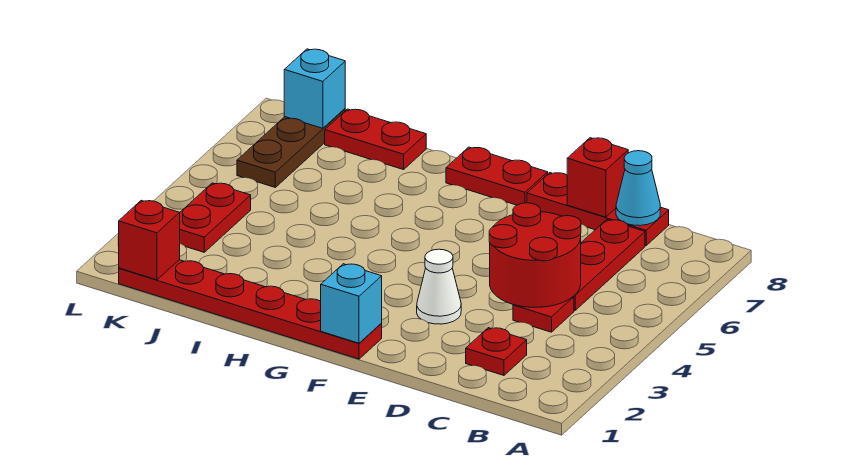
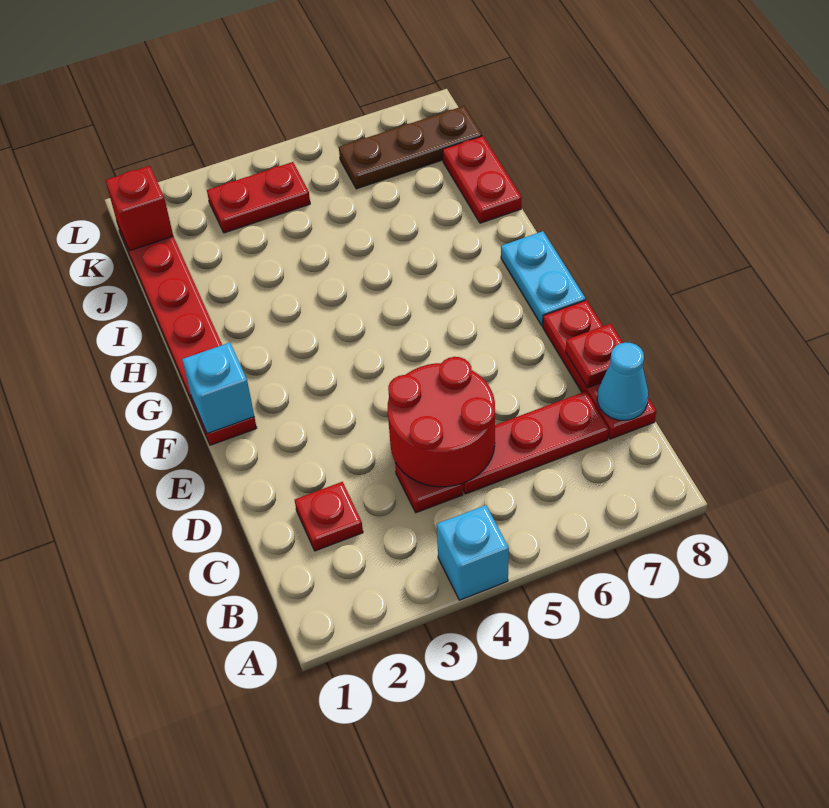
red 1x1 brick [567,138,628,217] -> red 1x1 plate [566,324,623,388]
white 1x1 cone [417,249,461,324] -> none
red 1x2 plate [446,147,548,205] -> cyan 1x2 plate [501,231,586,326]
cyan 1x1 brick [284,49,345,128] -> cyan 1x1 brick moved to [437,505,509,600]

